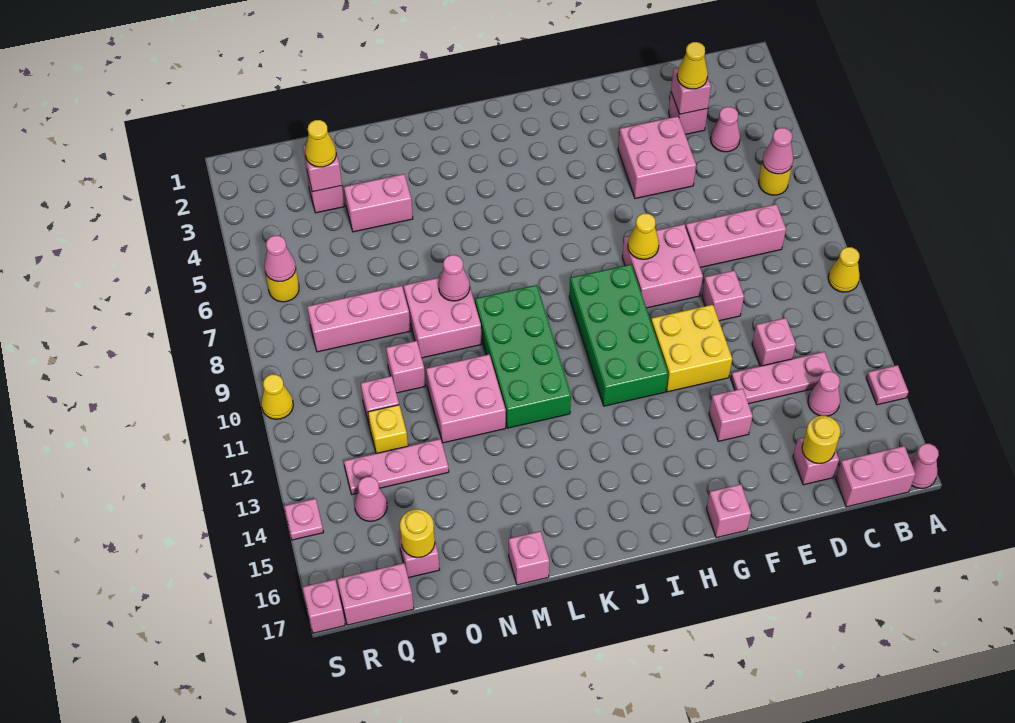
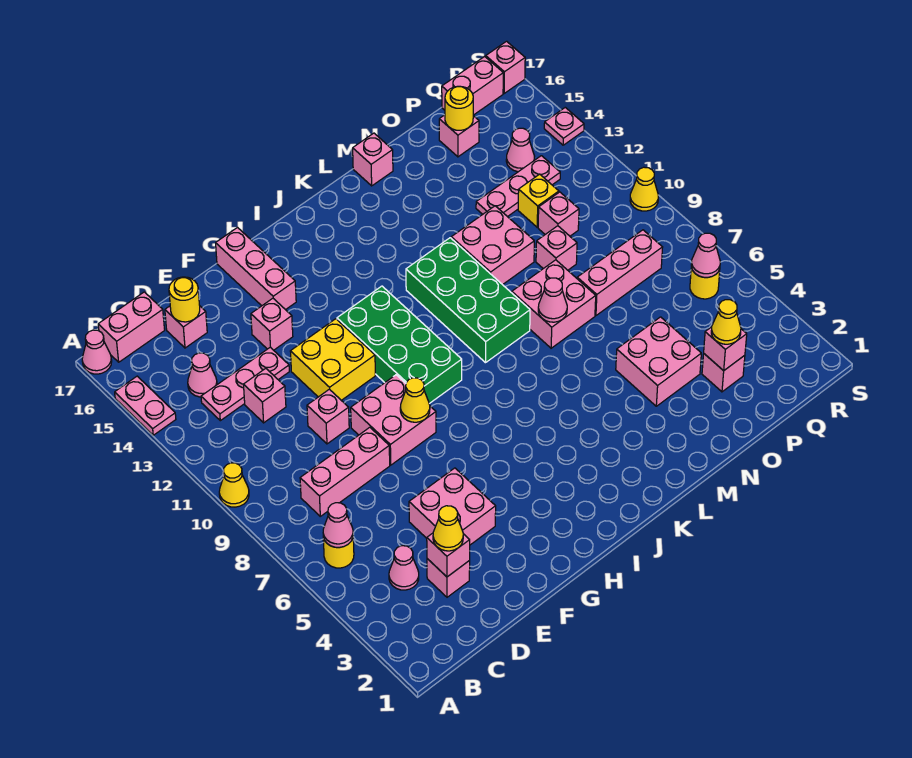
pink 1x1 plate [866,365,908,405] -> pink 1x2 plate [115,376,176,435]
pink 1x1 brick [707,484,751,538] -> pink 1x3 brick [216,228,296,310]
pink 1x2 brick [344,174,413,232] -> pink 2x2 brick [616,317,701,406]

